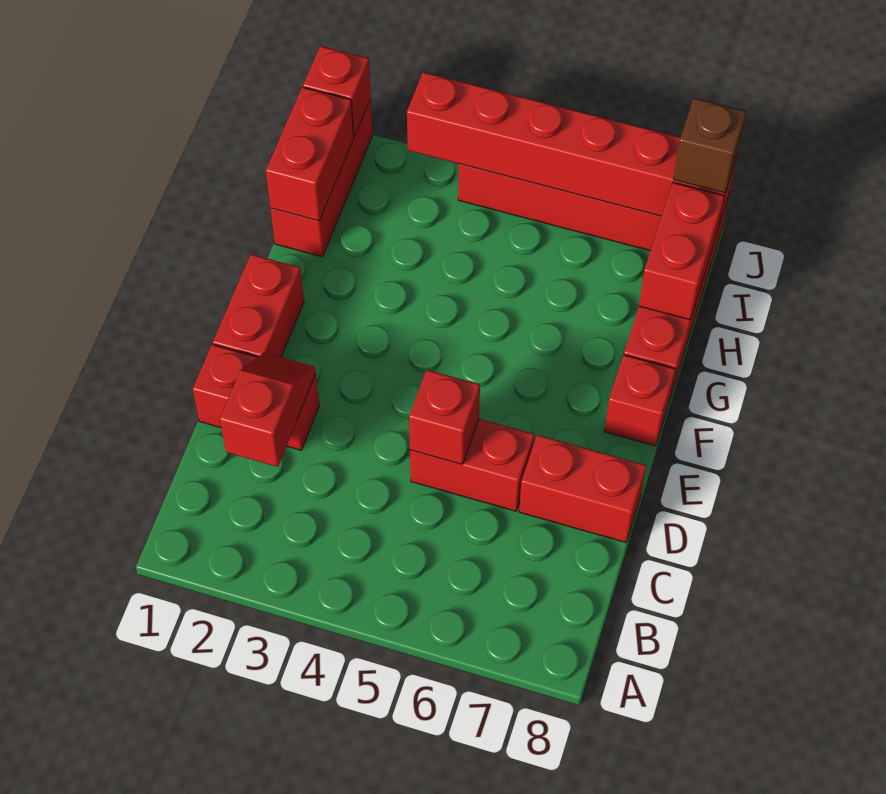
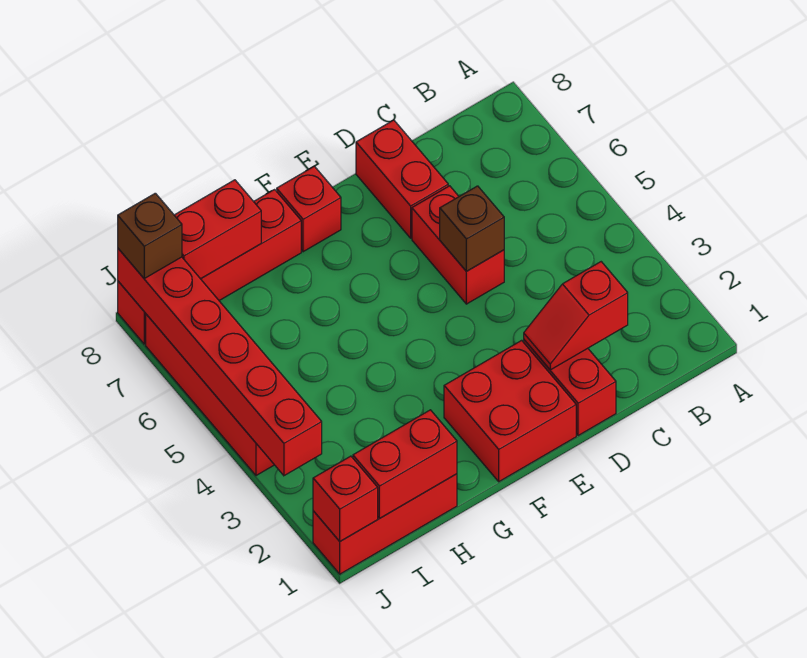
red 1x1 brick [409,370,480,465] -> brown 1x1 brick [440,186,504,271]
red 1x2 brick [213,254,304,357] -> red 2x2 brick [444,340,576,482]

